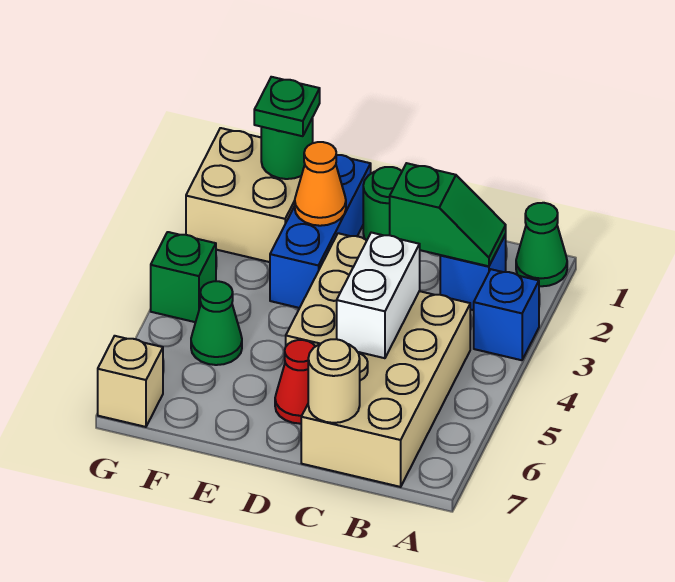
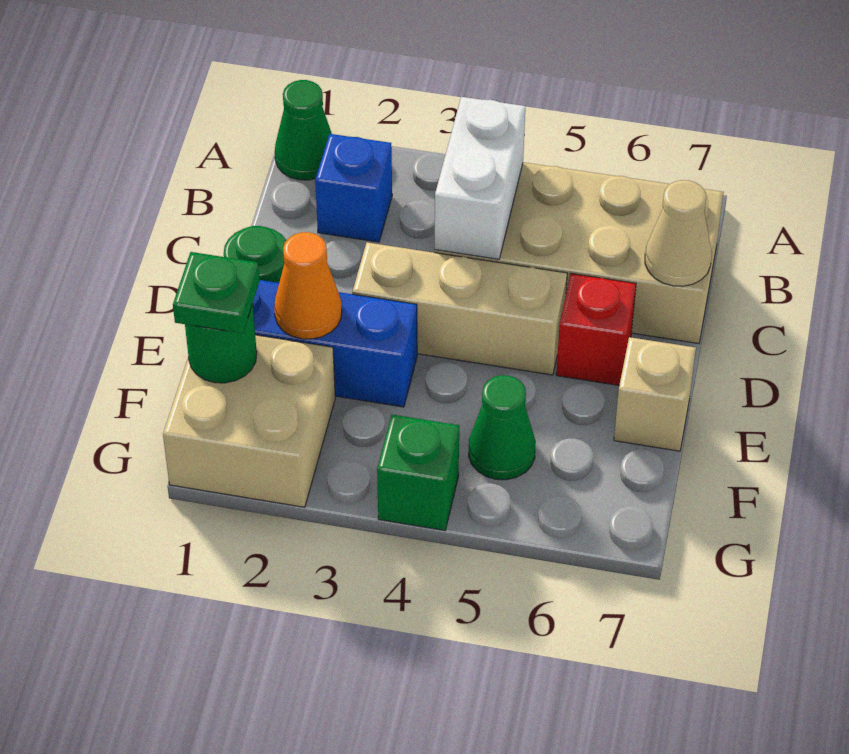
blue 1x1 brick [474,269,539,360] -> none
green 1x2 slope [390,163,506,266] -> none
white 1x2 brick [337,233,420,358] -> white 1x2 brick turned to [435,97,525,259]
tan 1x1 round brick [308,339,360,423] -> tan 1x1 cone [645,180,712,286]
red 1x1 cone [275,340,315,424] -> red 1x1 brick [556,274,636,385]
tan 1x1 brick [98,336,163,427] -> tan 1x1 brick moved to [614,337,696,451]

